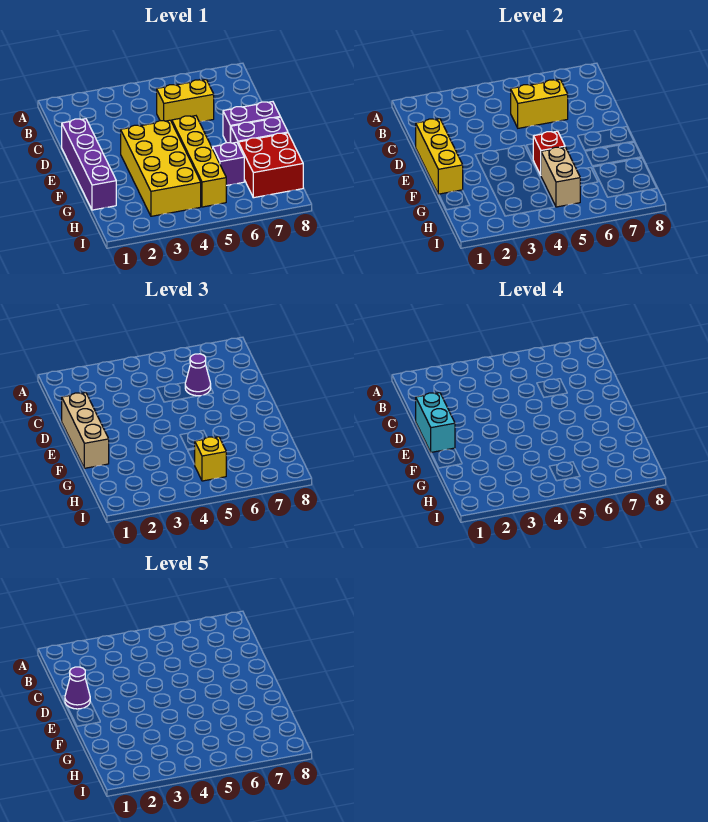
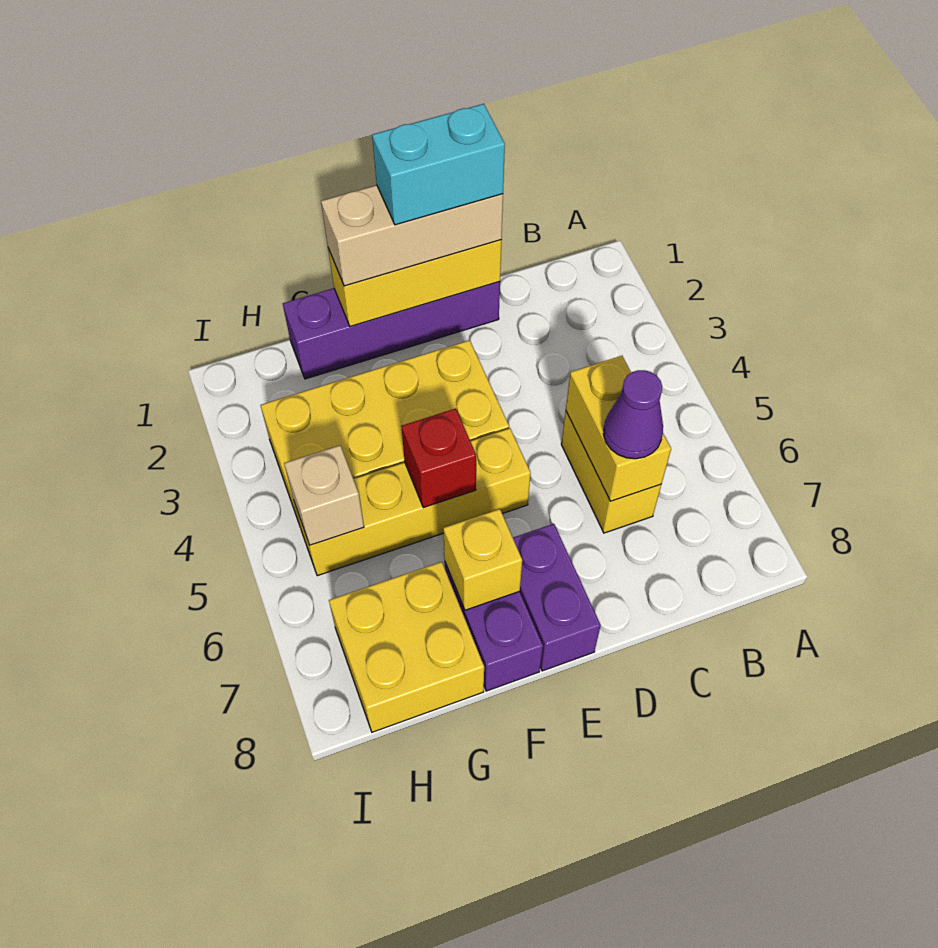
purple 1x1 cone [65,667,90,709] -> none
tan 1x2 brick [541,147,580,207] -> tan 1x1 brick [284,445,364,545]
purple 1x1 brick [213,142,244,186] -> none
red 2x2 brick [238,133,303,198] -> yellow 2x2 brick [329,562,484,732]
yellow 1x1 brick [195,437,226,481] -> yellow 1x1 brick moved to [443,509,522,610]

